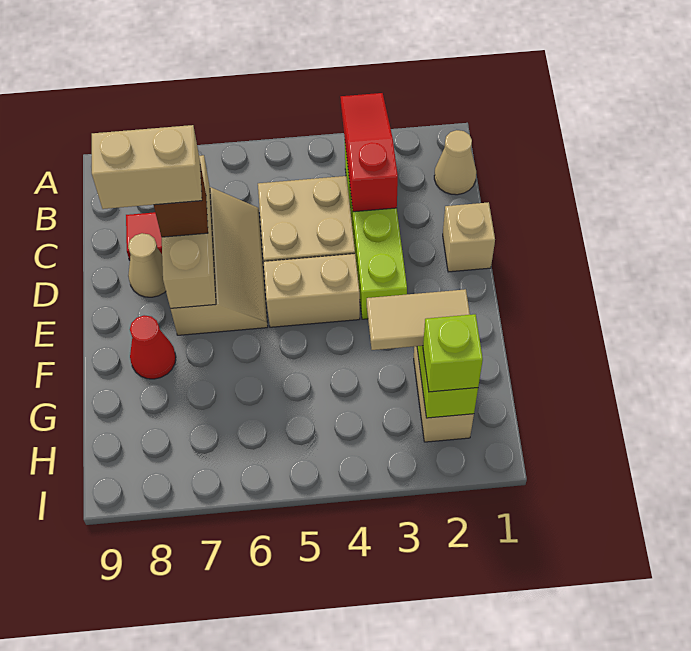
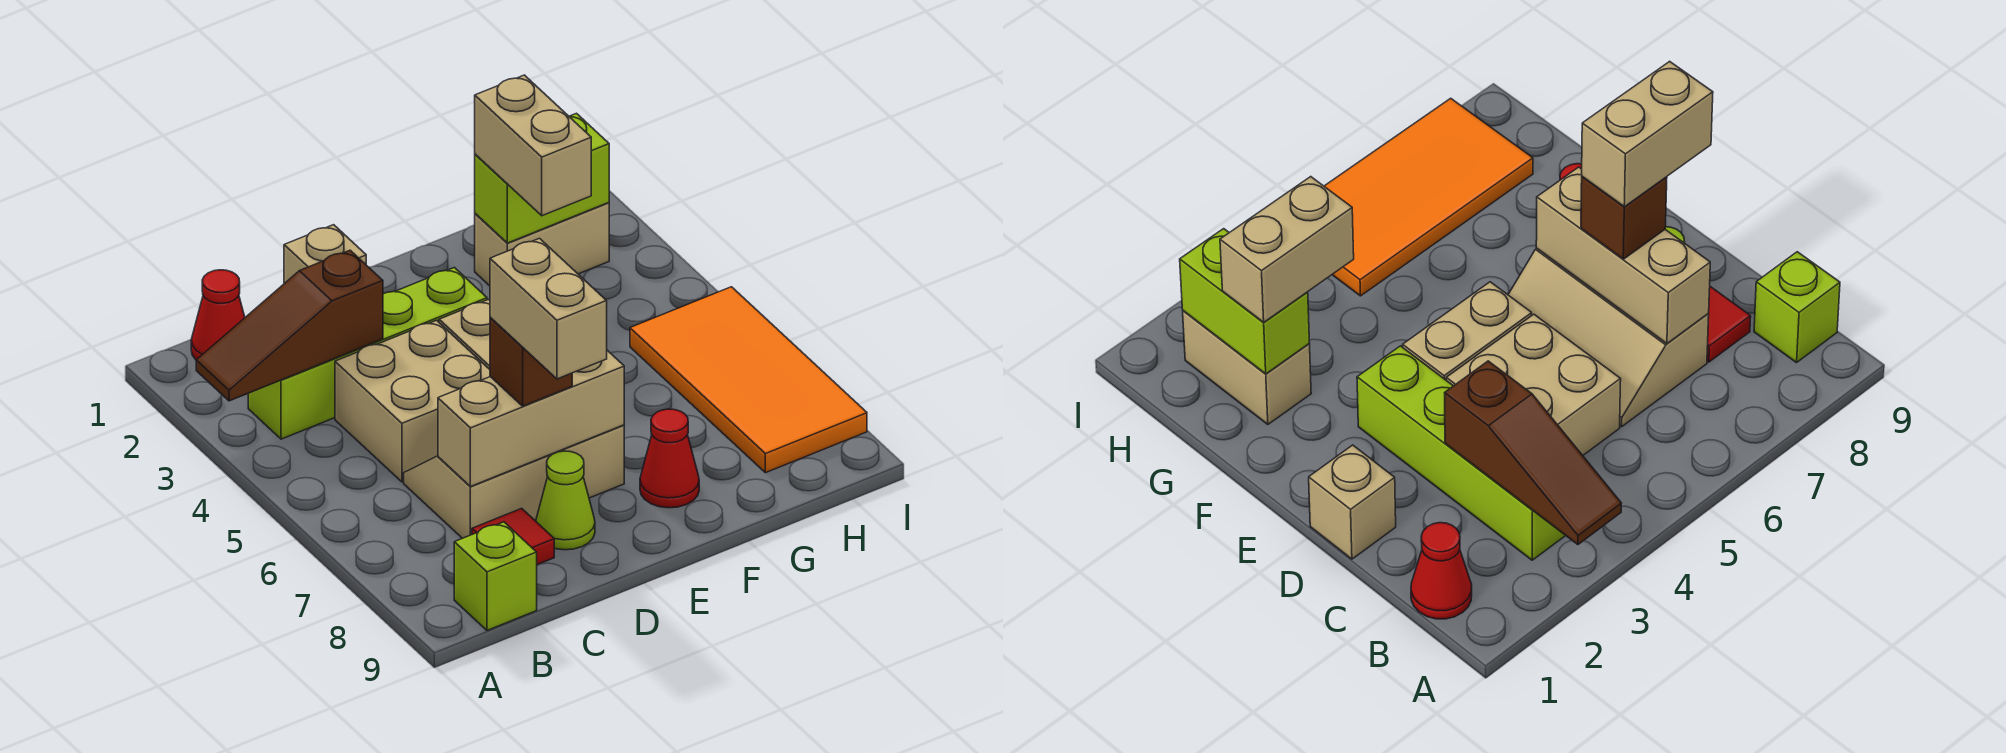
red 1x3 slope [341,93,398,212] -> brown 1x3 slope [196,250,383,401]
tan 1x1 cone [434,130,476,195] -> red 1x1 cone [191,270,245,360]
tan 1x1 cone [128,233,166,297] -> lime 1x1 cone [536,451,595,550]
tan 1x2 tile [367,289,470,350] -> tan 1x2 brick [475,75,591,216]
lime 1x1 brick [423,314,483,392] -> lime 1x1 brick moved to [454,522,537,630]
none -> orange 2x4 tile [630,287,867,473]

